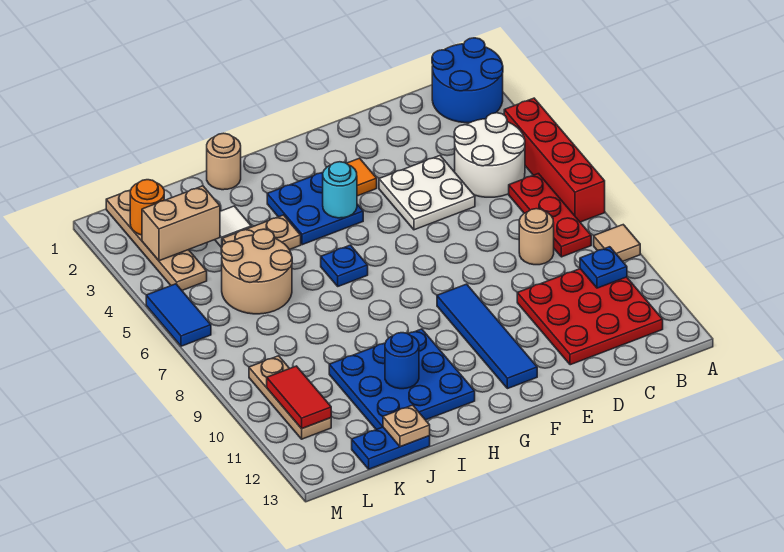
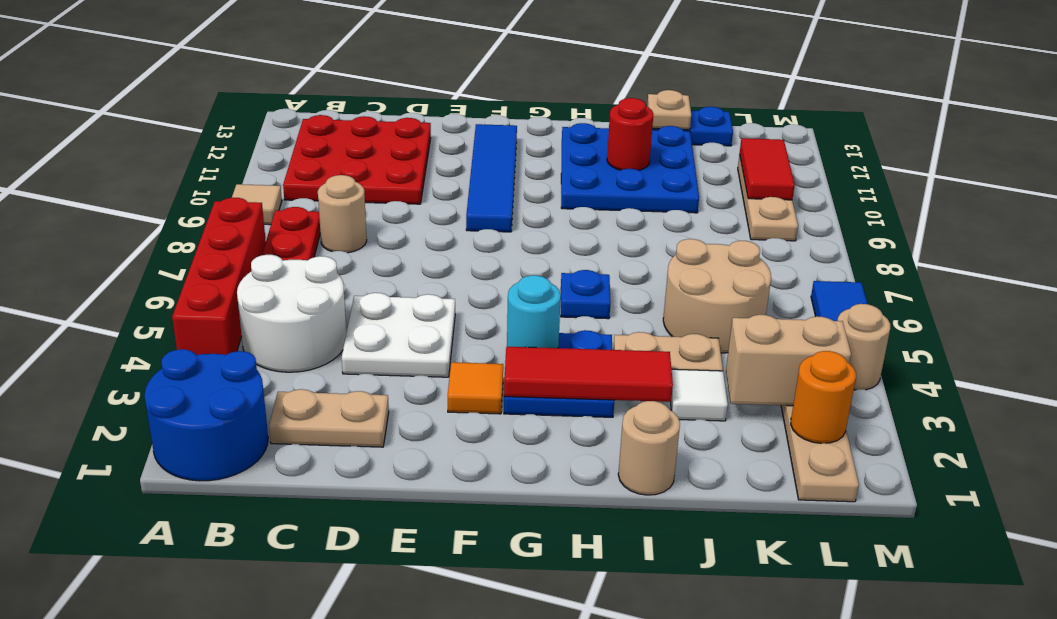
blue 1x1 plate [580,247,627,288] -> none
none -> tan 1x2 plate [269,389,389,447]
none -> red 1x3 tile [504,347,673,402]
blue 1x1 round brick [385,333,419,389] -> red 1x1 round brick [607,98,654,170]
none -> tan 1x1 round brick [837,304,890,390]

